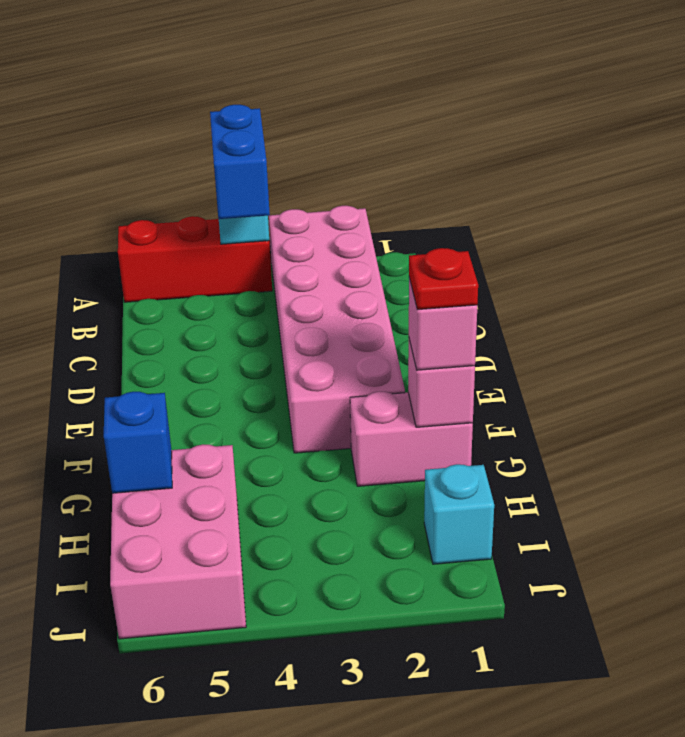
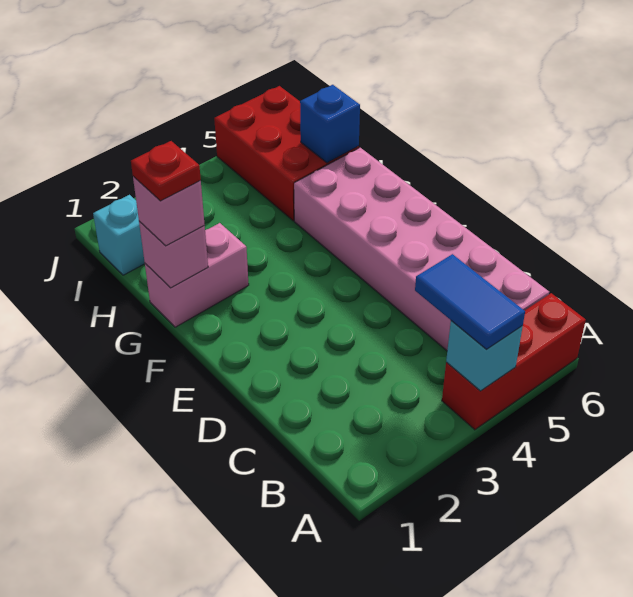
pink 2x6 brick [269,206,405,453] -> pink 2x6 brick moved to [294,148,549,351]
blue 1x2 brick [210,105,270,219] -> blue 1x2 tile [415,254,525,349]
pink 2x3 brick [110,444,246,639] -> red 2x3 brick [214,86,359,221]

